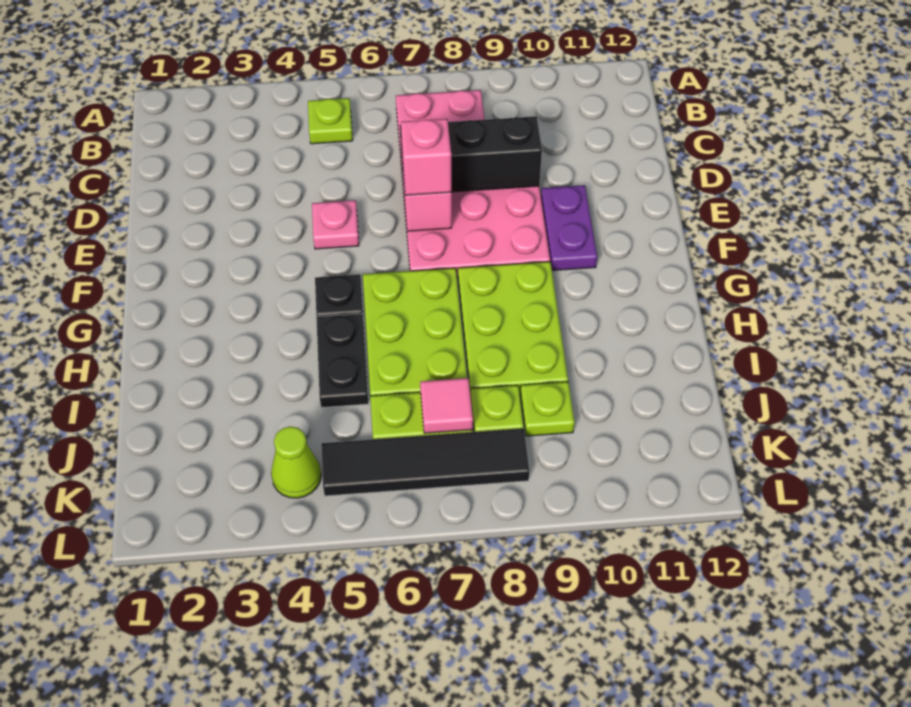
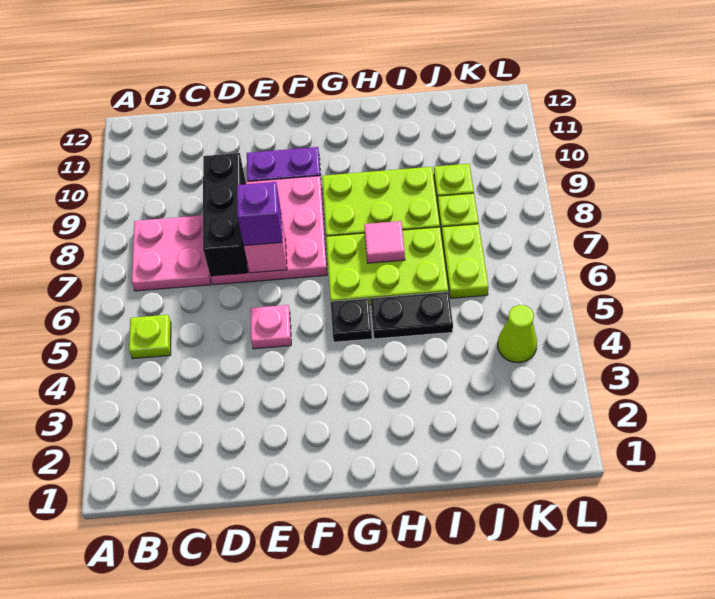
pink 1x1 brick [401,119,451,195] -> purple 1x1 brick [237,182,282,246]
pink 1x1 tile [420,378,473,433] -> pink 1x1 tile moved to [364,221,405,263]
black 1x4 tile [321,428,529,496] -> none

